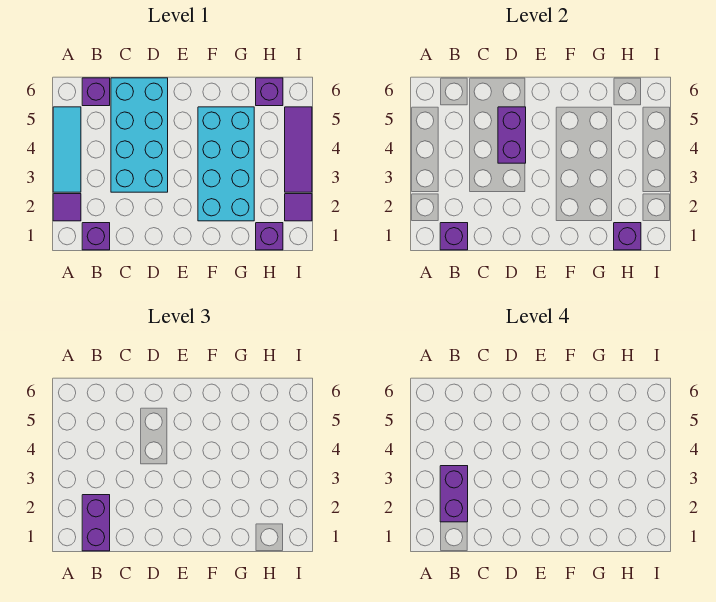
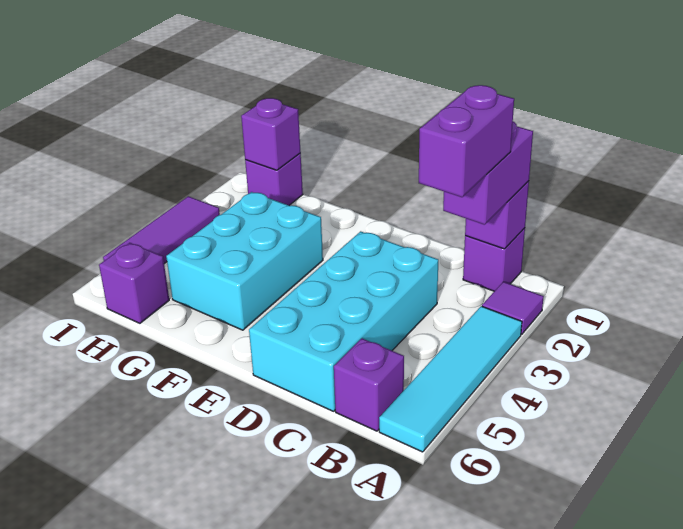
cyan 1x3 tile [53,107,81,192] -> cyan 1x4 tile [379,306,522,452]
purple 1x2 brick [498,107,526,163] -> none
cyan 2x4 brick [198,107,254,221] -> cyan 2x3 brick [166,192,323,330]
purple 1x1 tile [285,194,312,221] -> none

